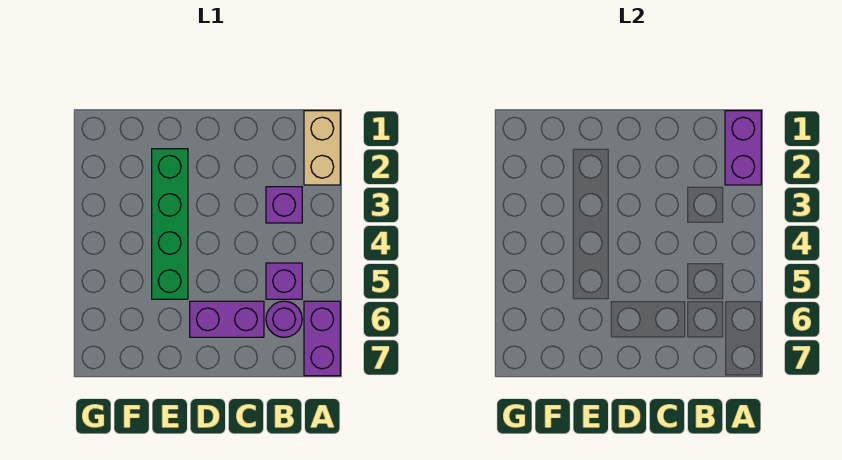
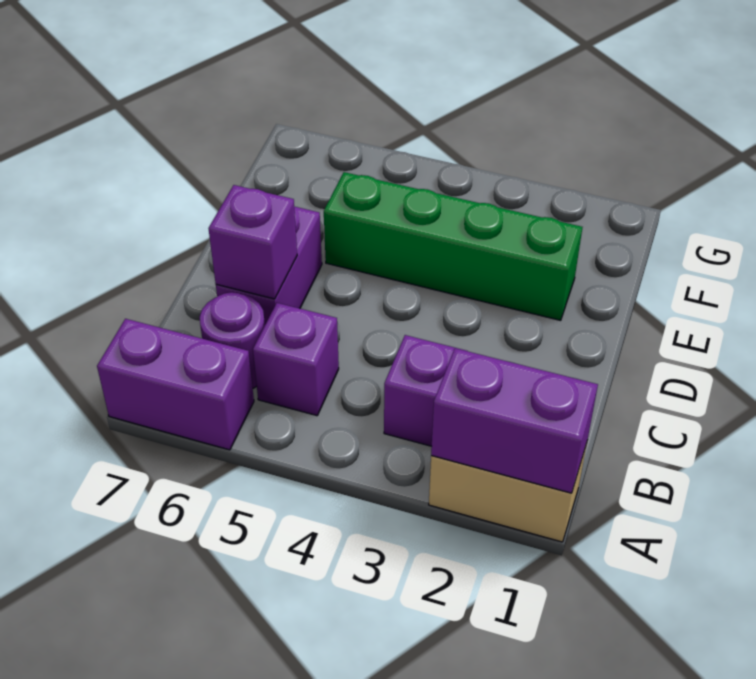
none -> purple 1x1 brick [208,185,297,299]

